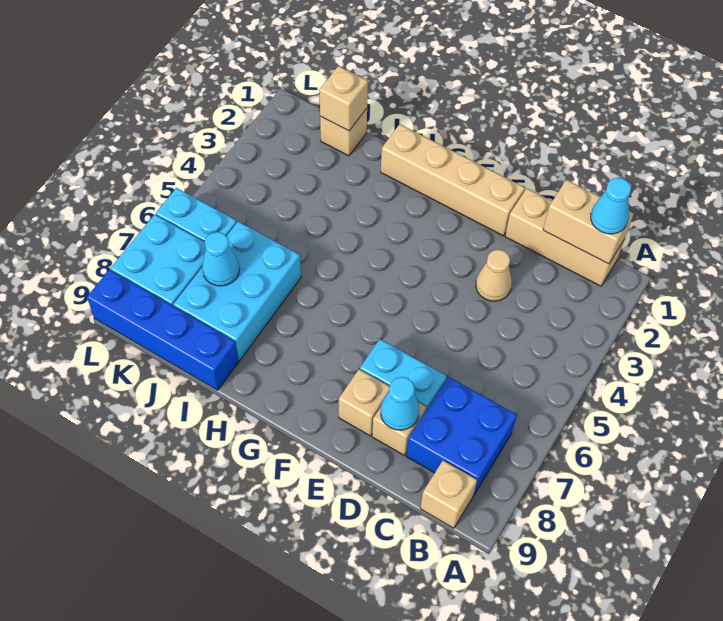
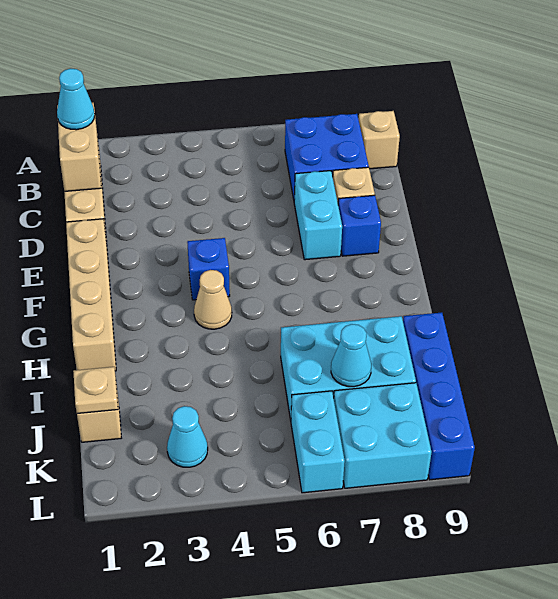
tan 1x1 cone [476,250,512,301] -> tan 1x1 cone moved to [194,270,232,329]
cyan 1x1 cone [381,377,419,430] -> cyan 1x1 cone moved to [167,406,208,467]
tan 1x1 brick [339,369,390,436] -> blue 1x1 brick [338,195,381,256]
none -> blue 1x1 brick [187,238,230,300]
tan 1x1 brick [319,66,368,131] -> tan 1x1 plate [73,367,118,414]

